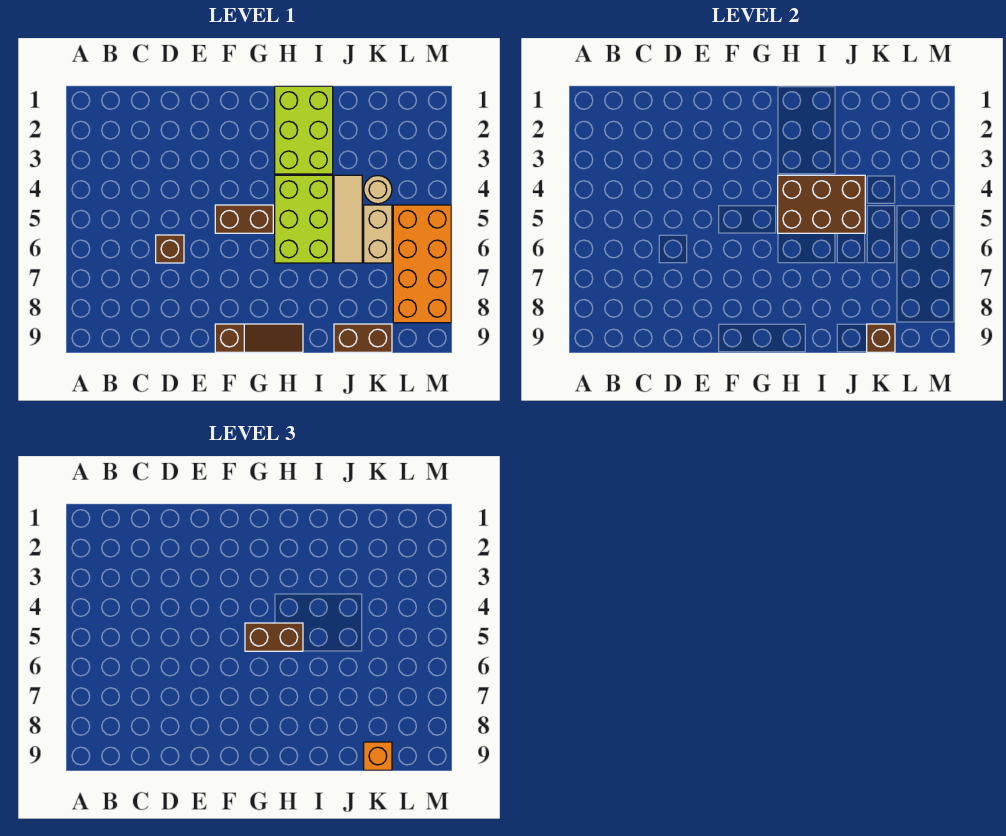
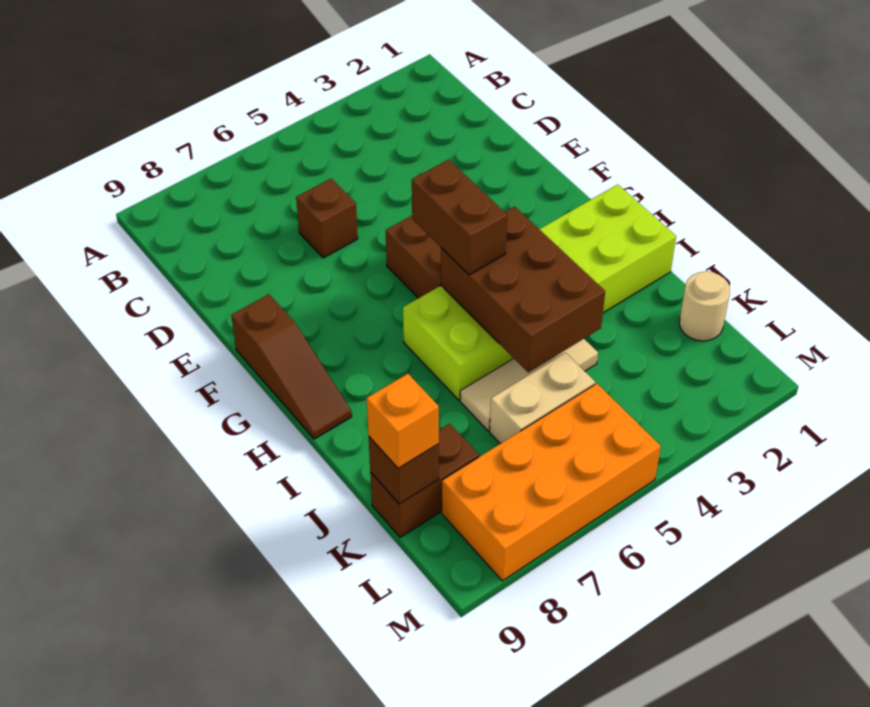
brown 1x2 brick [334,324,392,352] -> brown 1x2 brick turned to [370,424,479,537]
tan 1x1 round brick [364,176,392,204] -> tan 1x1 round brick moved to [679,271,730,341]

